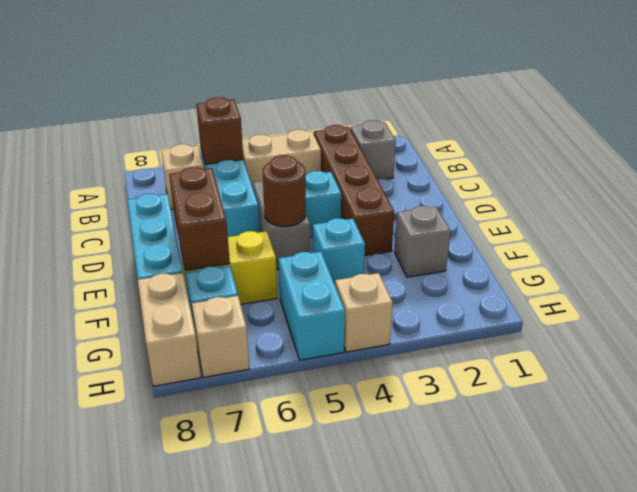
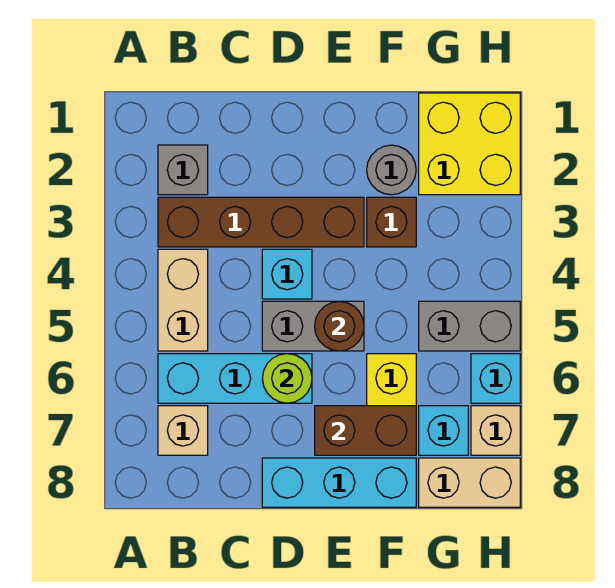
brown 1x1 brick [196,97,243,164] -> brown 1x1 brick moved to [367,197,416,247]
none -> lime 1x1 round brick [262,354,312,403]
grey 1x1 brick [394,206,451,277] -> grey 1x1 round brick [367,145,416,195]
cyan 1x1 brick [313,218,365,284] -> cyan 1x1 brick moved to [471,354,520,403]
none -> yellow 2x2 brick [419,93,520,195]
cyan 1x2 brick [278,252,345,360] -> grey 1x2 brick [419,301,520,351]
tan 1x1 brick [335,273,393,352] -> none

